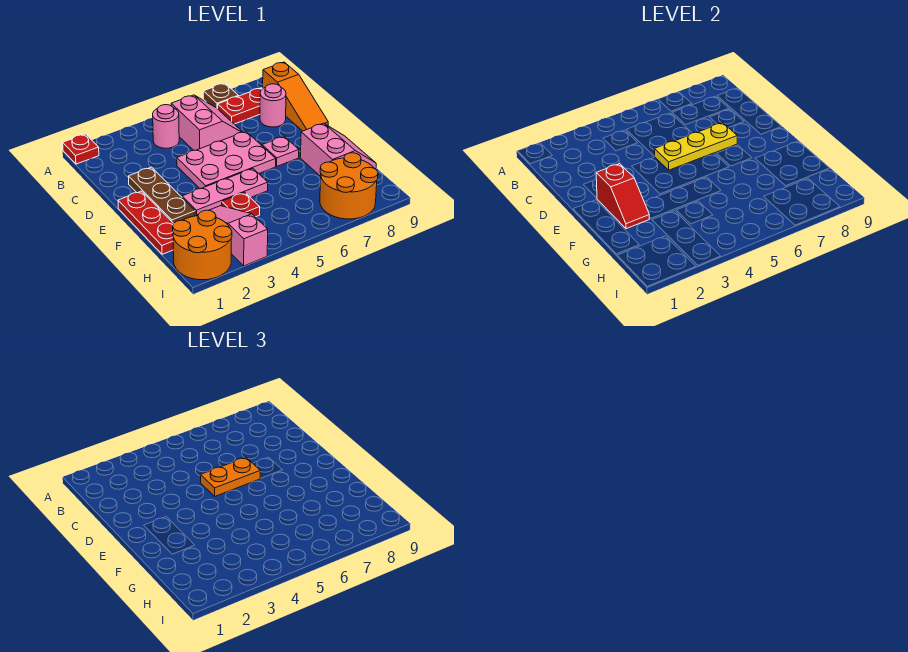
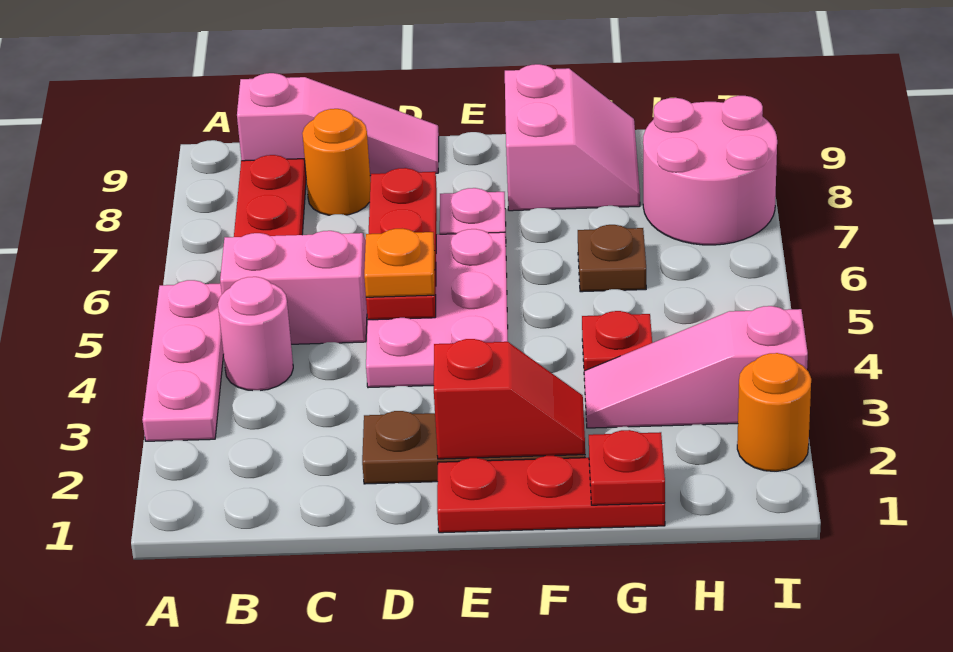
red 1x1 plate [63,134,99,164] -> red 1x1 plate moved to [589,430,665,505]
brown 1x1 plate [203,83,239,109] -> brown 1x1 plate moved to [578,225,646,292]
orange 1x3 slope [263,62,328,131] -> pink 1x3 slope [237,73,439,176]
pink 1x1 round brick [260,84,286,127] -> orange 1x1 round brick [302,109,371,215]
yellow 1x3 plate [654,123,737,170] -> red 1x3 plate [366,168,437,320]
orange 1x2 plate [200,457,260,496] -> orange 1x1 plate [364,229,435,297]
pink 1x3 plate [182,169,268,216] -> pink 1x3 plate moved to [142,280,224,441]
pink 2x2 slope [300,123,376,176] -> pink 2x2 slope turned to [505,64,640,211]
orange 2x2 round brick [173,210,232,280] -> orange 1x1 round brick [737,353,811,472]
orange 2x2 round brick [320,153,378,219] -> pink 2x2 round brick [643,96,777,245]

